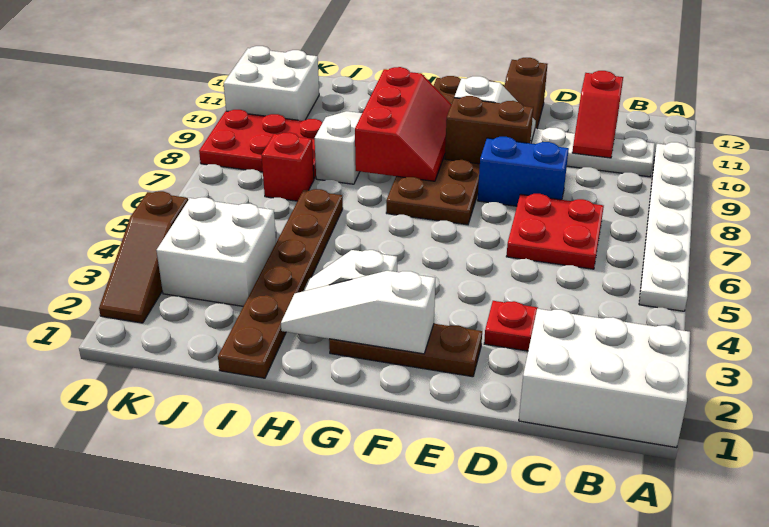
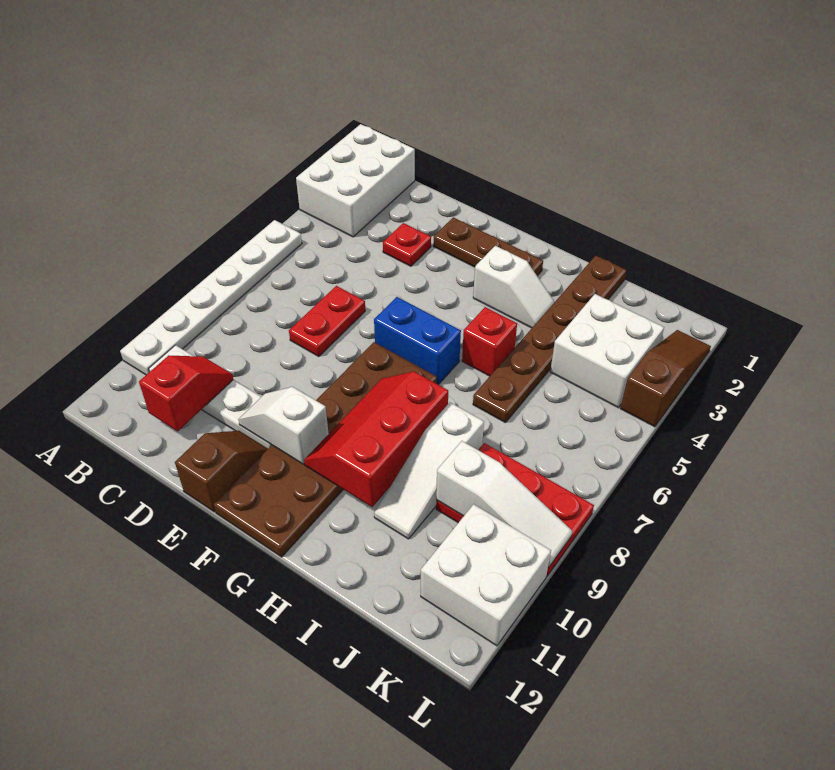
white 2x3 brick [519,309,690,448] -> white 2x3 brick turned to [296,124,415,237]
red 2x2 plate [506,194,604,269] -> red 1x2 plate [289,286,365,357]
blue 1x2 brick [478,137,569,206] -> blue 1x2 brick moved to [374,297,461,385]
brown 1x2 brick [445,96,533,164] -> none
white 1x3 slope [281,271,435,354] -> white 1x3 slope moved to [436,441,572,567]
red 1x1 brick [262,132,314,201] -> red 1x1 brick moved to [462,307,517,376]

